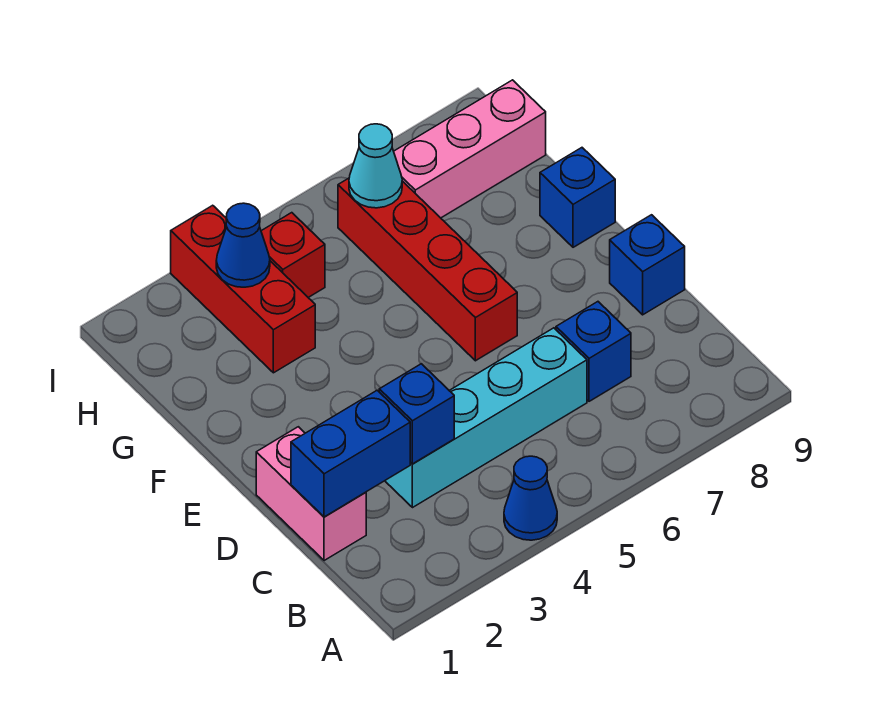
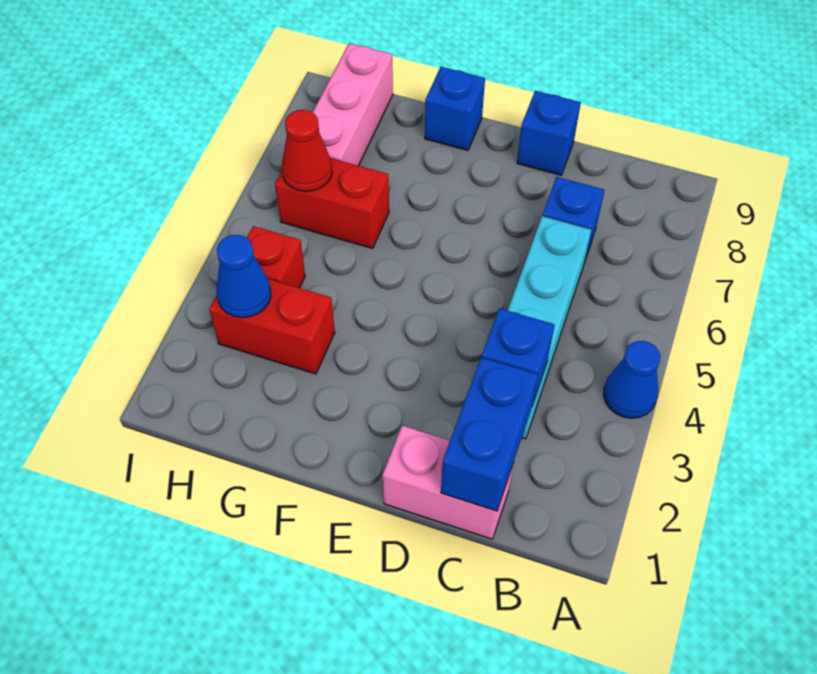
red 1x4 brick [338,178,517,361] -> red 1x2 brick [275,158,389,249]
red 1x3 brick [171,205,315,373] -> red 1x2 brick [209,279,335,374]
cyan 1x1 cone [349,124,402,208] -> red 1x1 cone [282,110,332,192]

